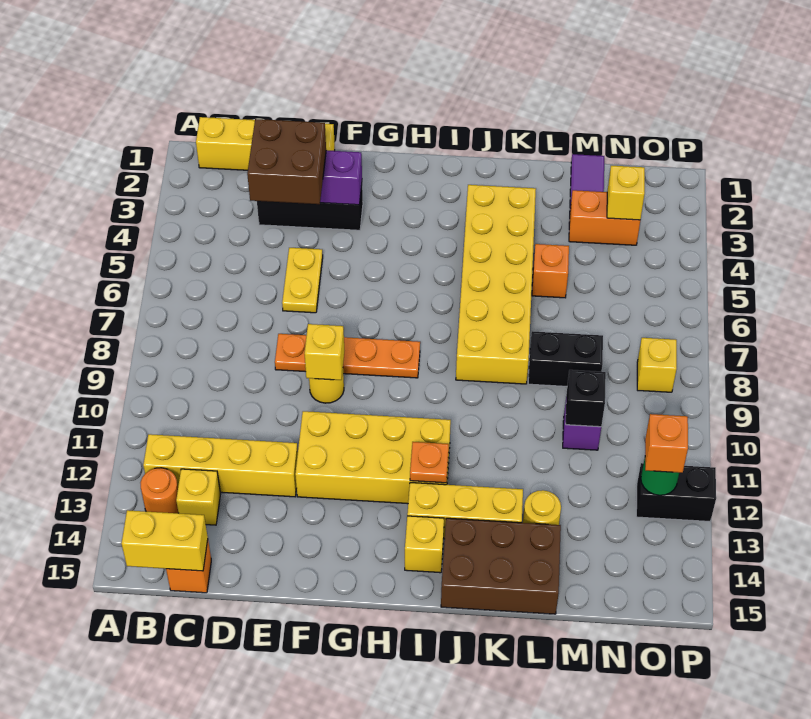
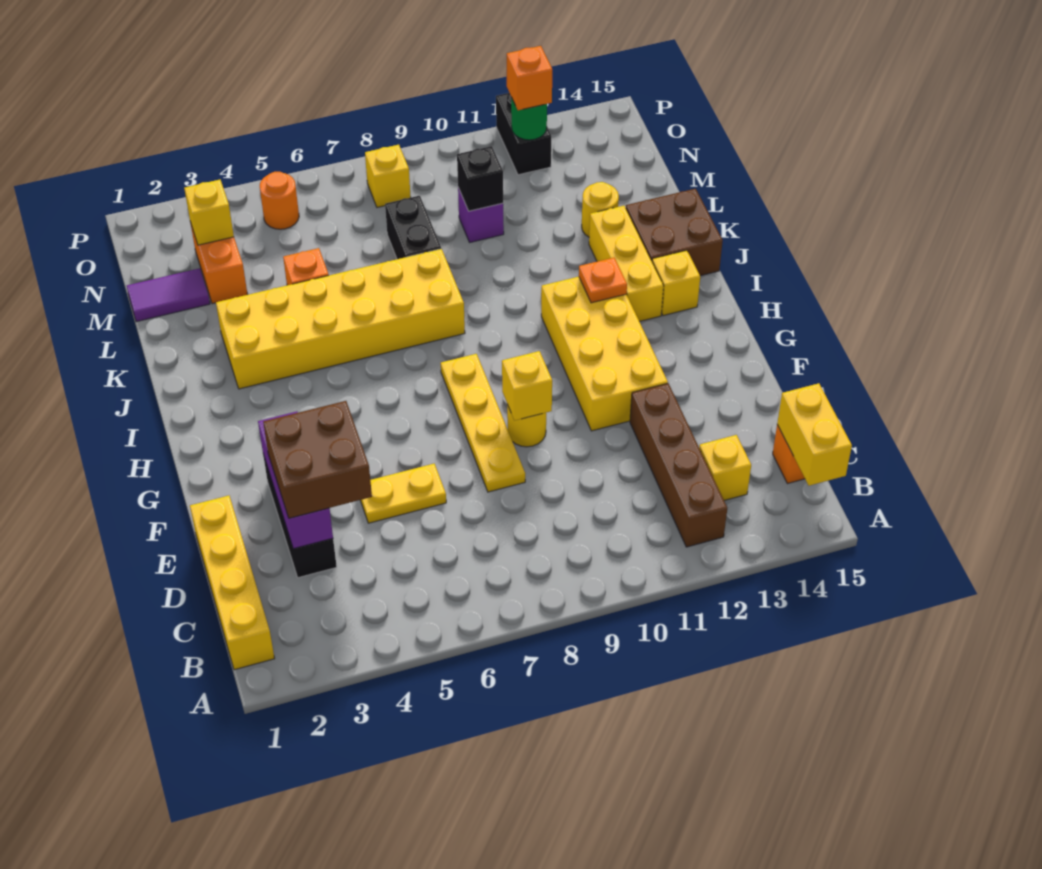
yellow 1x4 brick [143,434,298,497] -> brown 1x4 brick [630,383,727,547]
orange 1x1 round brick [140,468,178,513] -> orange 1x1 round brick moved to [260,172,299,229]
orange 1x4 plate [275,334,420,378] -> yellow 1x4 plate [441,354,525,492]
brown 2x3 brick [441,518,561,614] -> brown 2x2 brick [626,189,723,276]

